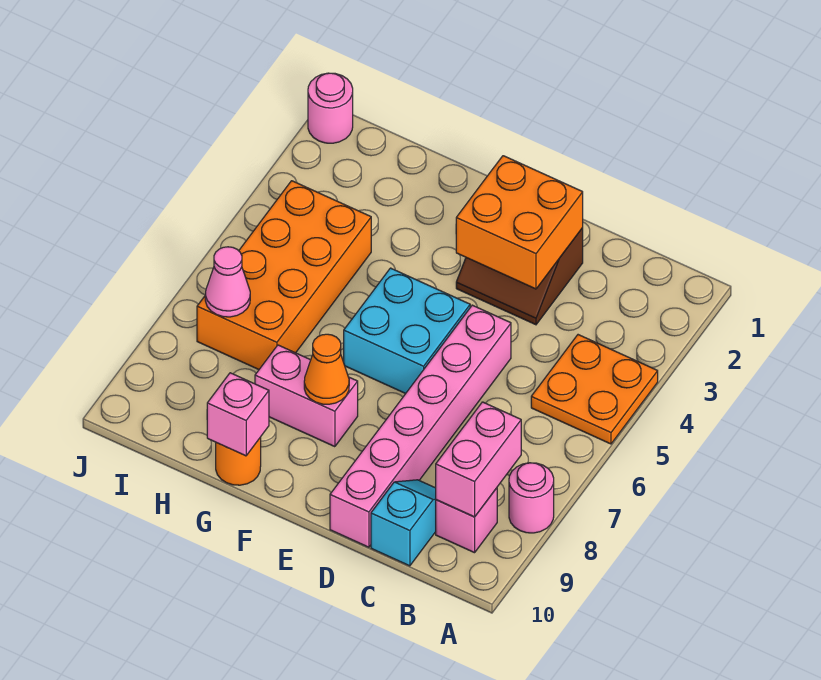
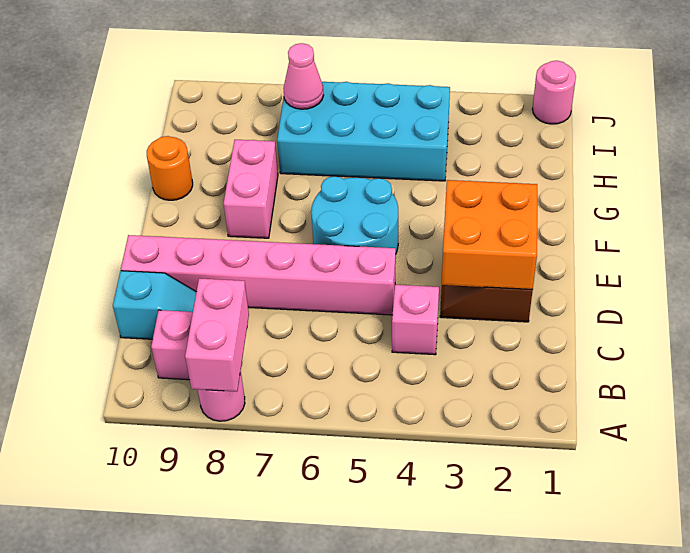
orange 2x2 plate [531,335,658,444] -> none
pink 1x2 brick [436,402,521,517] -> pink 1x2 brick turned to [185,278,249,392]
cyan 2x2 brick [344,268,470,394] -> cyan 2x2 round brick [311,176,398,253]
orange 1x1 cone [304,334,349,404] -> none
pink 1x1 brick [207,373,269,456] -> pink 1x1 brick moved to [392,285,439,355]
orange 2x4 brick [197,181,371,369] -> cyan 2x4 brick [277,82,450,181]

